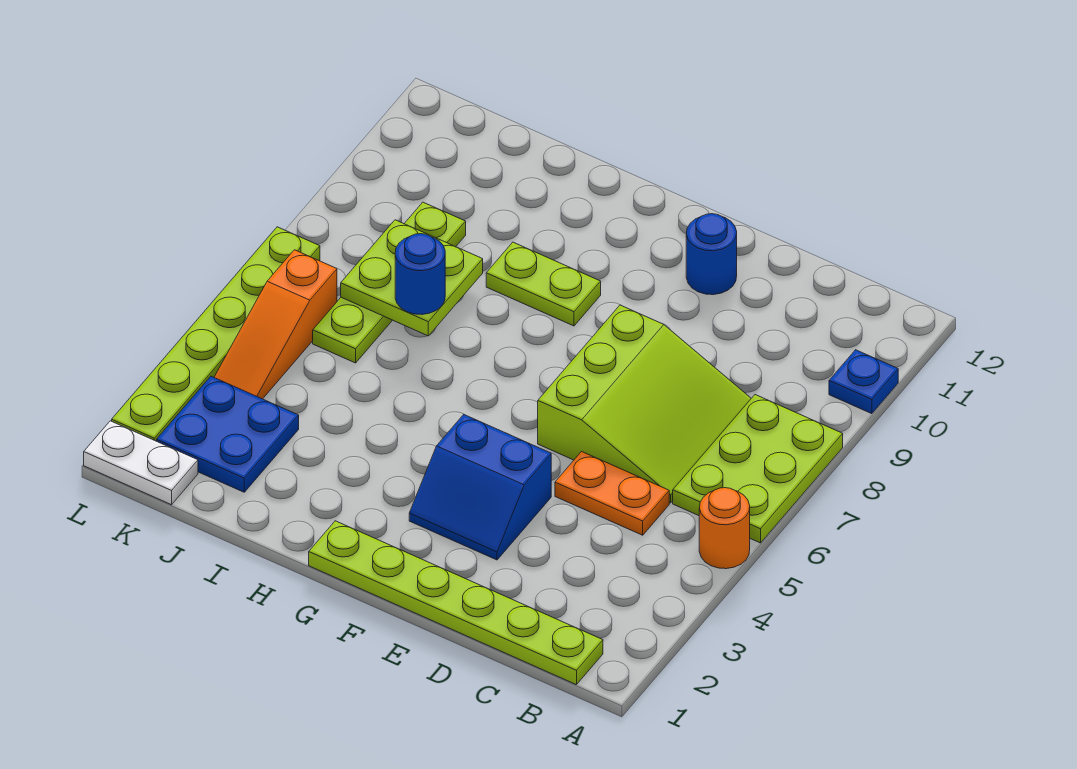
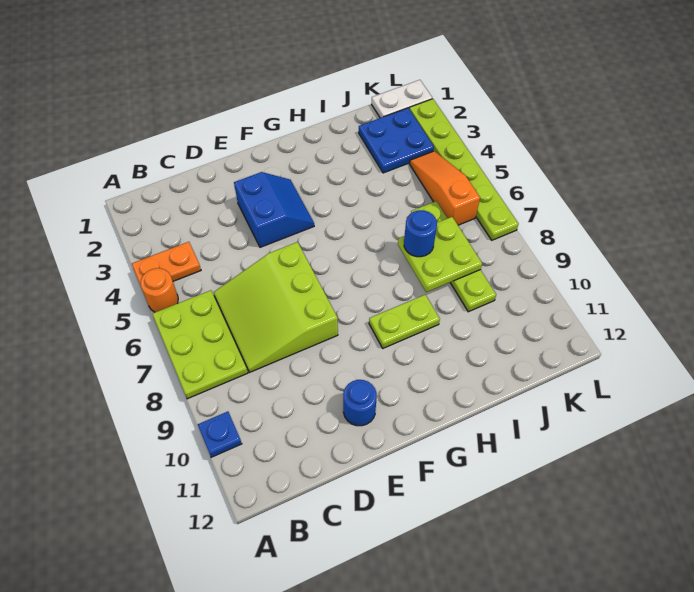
lime 1x6 plate [309,521,603,685] -> none
orange 1x2 plate [555,452,669,535] -> orange 1x2 plate moved to [132,242,201,285]
blue 2x2 slope [409,415,551,560] -> blue 2x2 slope turned to [234,172,314,247]

